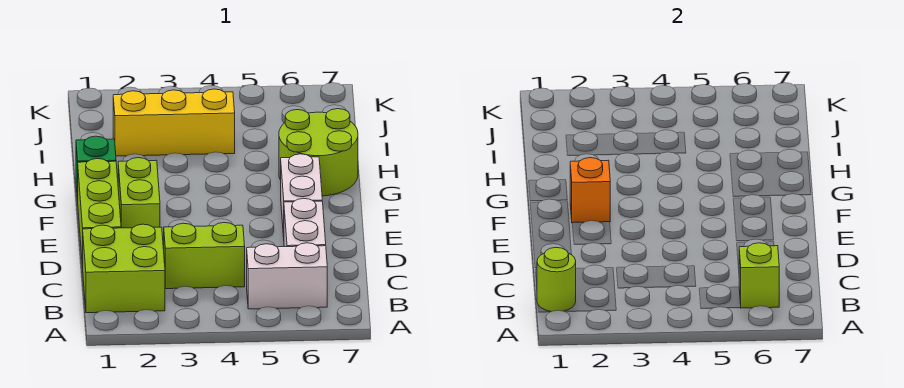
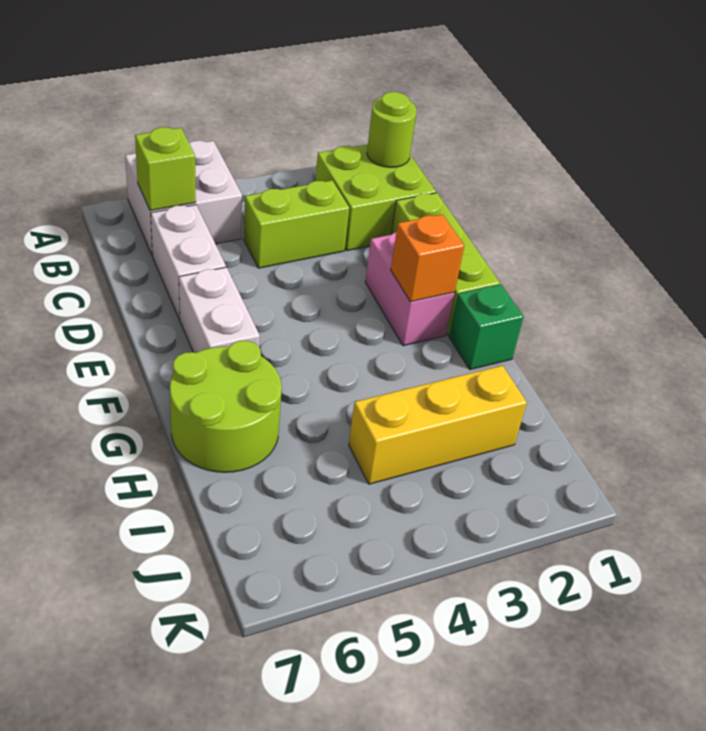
white 1x2 brick [247,243,327,309] -> white 2x2 brick [125,141,242,256]
lime 1x2 brick [118,158,160,228] -> pink 1x2 brick [365,233,455,346]

